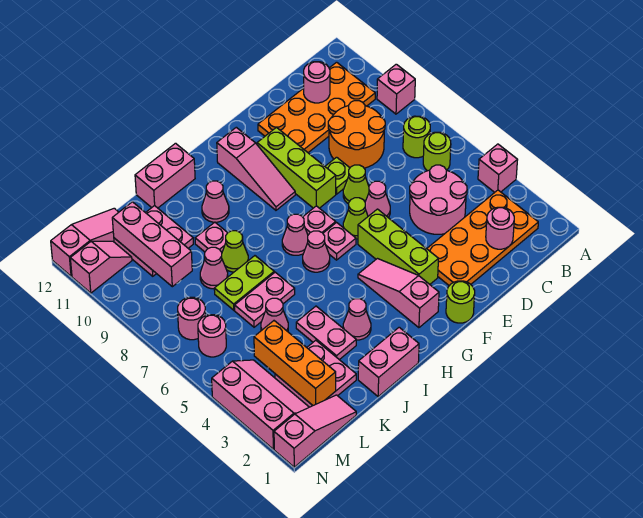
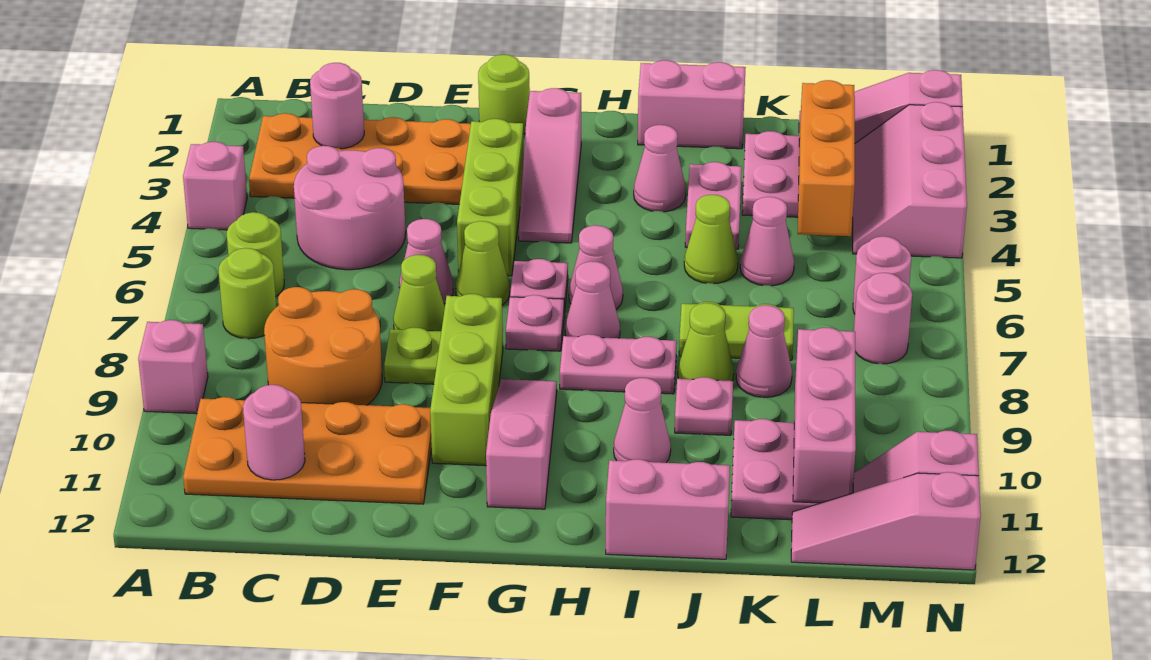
none -> lime 1x1 cone [684,195,738,283]
pink 1x2 plate [235,272,295,327] -> pink 1x2 plate moved to [560,334,677,394]

